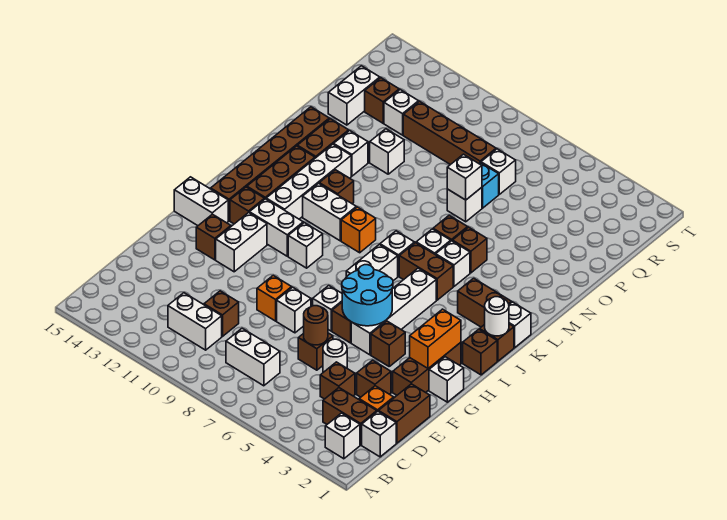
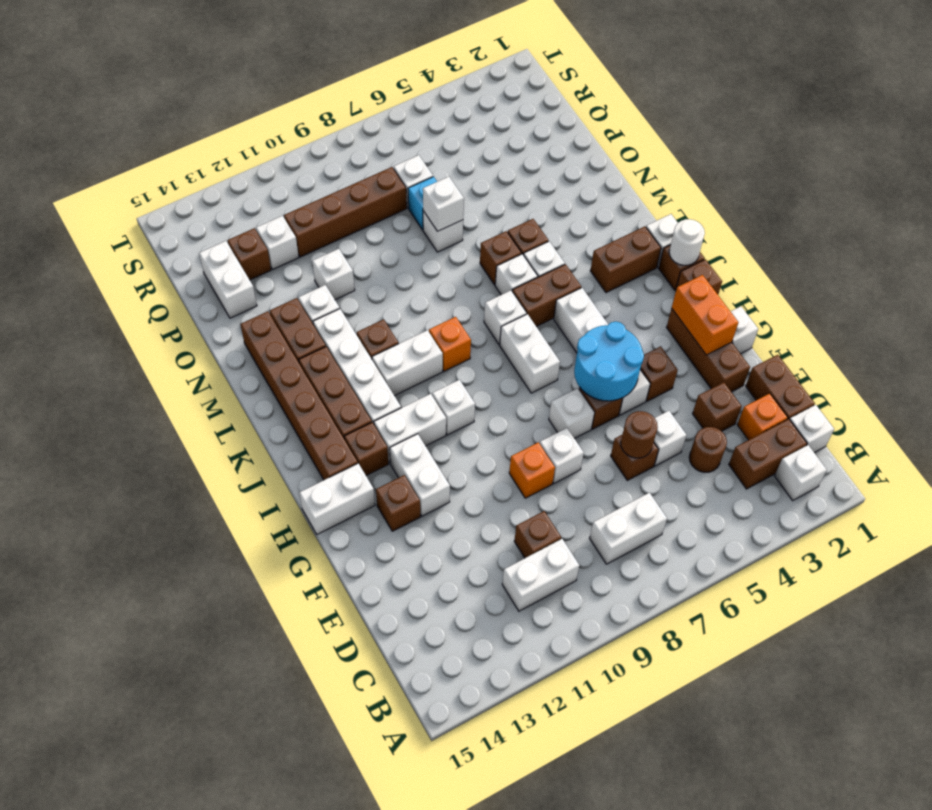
brown 1x1 brick [320,362,355,399] -> brown 1x1 round brick [689,427,727,472]
white 1x1 round brick [323,339,347,372] -> white 1x1 brick [654,411,687,466]

